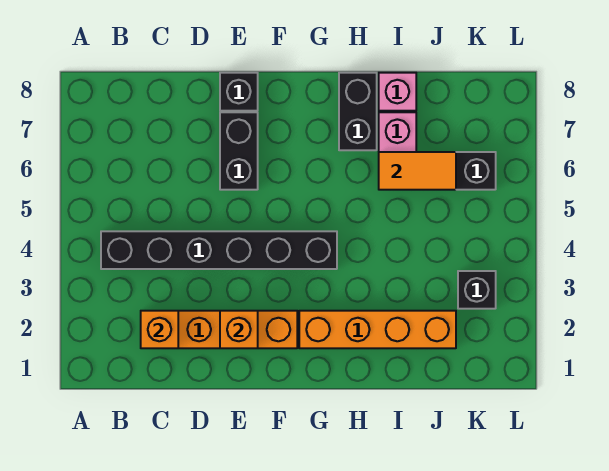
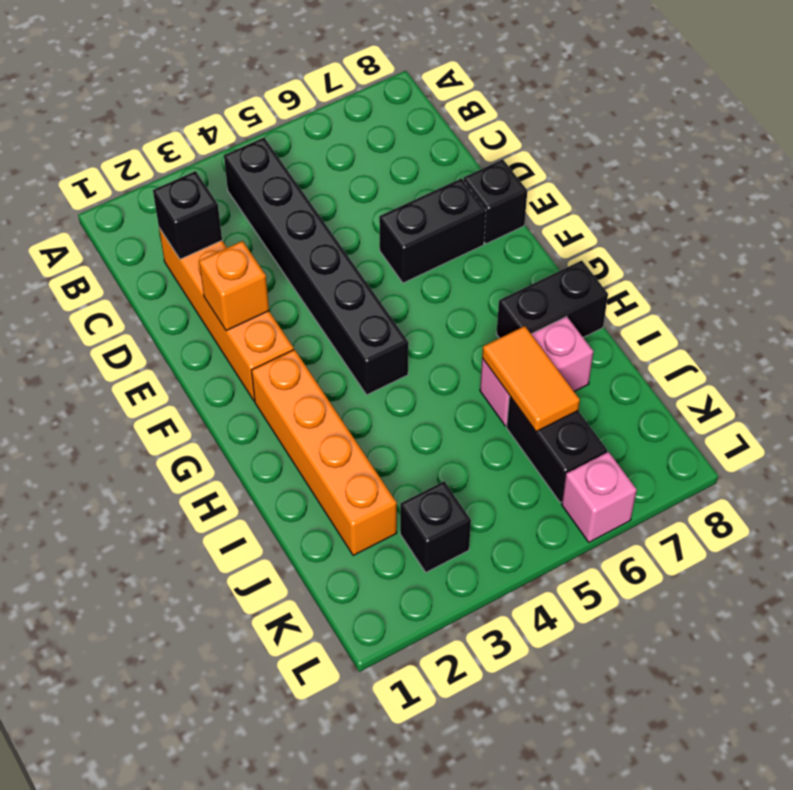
orange 1x1 brick [141,311,178,348] -> black 1x1 brick [153,171,222,259]
pink 1x1 brick [379,73,416,111] -> pink 1x1 brick moved to [562,452,637,542]

